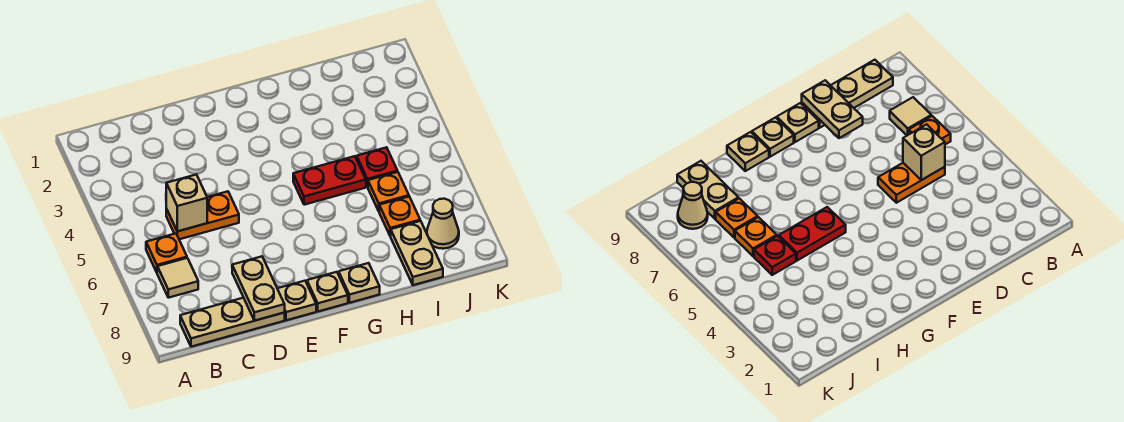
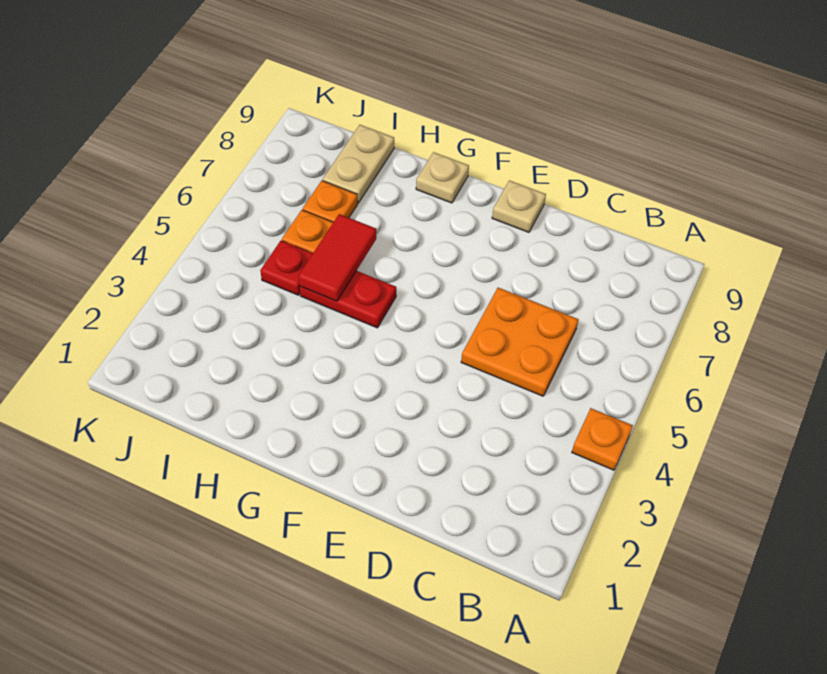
orange 1x1 plate [146,234,187,272] -> orange 1x1 plate moved to [572,408,633,470]
tan 1x1 tile [157,258,198,298] -> none
tan 1x3 plate [180,298,285,347] -> none
orange 1x2 plate [166,191,239,239] -> orange 2x2 plate [461,288,579,396]
tan 1x1 brick [166,175,207,231] -> none
tan 1x2 plate [232,256,285,321] -> none
tan 1x1 plate [307,272,348,312] -> none
none -> red 1x2 tile [298,214,376,301]
tan 1x1 cone [427,199,459,249] -> none

